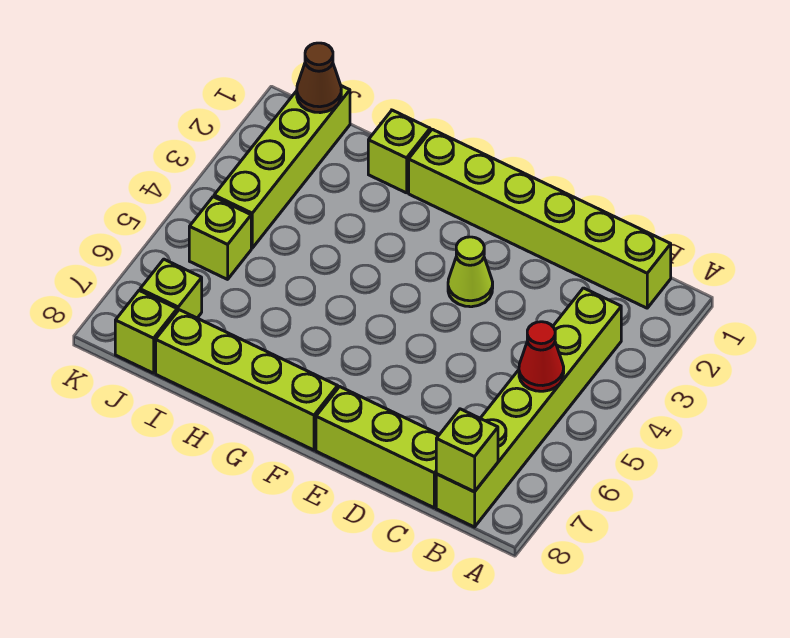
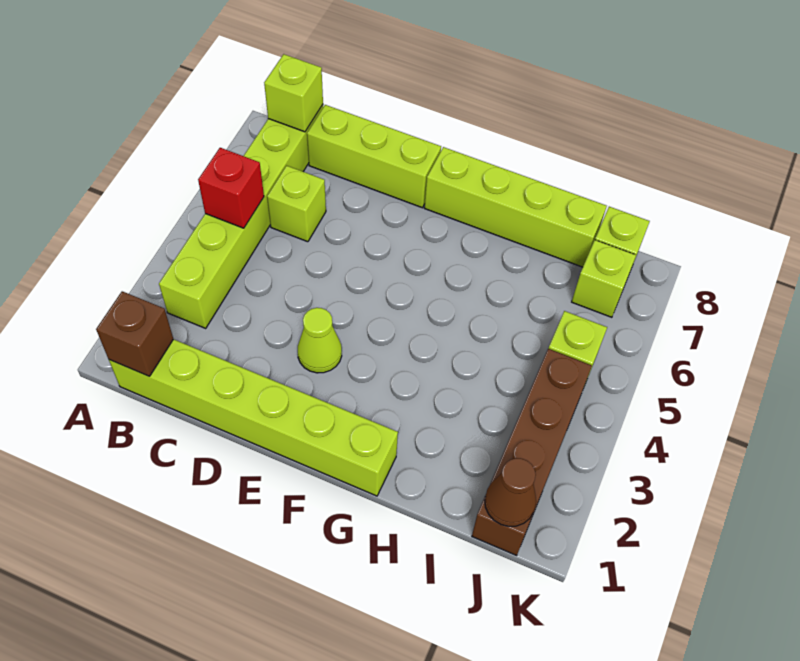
none -> brown 1x1 brick [96,291,173,376]
red 1x1 cone [519,322,564,391] -> red 1x1 brick [198,148,264,228]
lime 1x1 brick [368,110,430,193] -> lime 1x1 brick moved to [267,166,326,242]
lime 1x4 brick [214,86,350,248] -> brown 1x4 brick [472,349,592,555]

